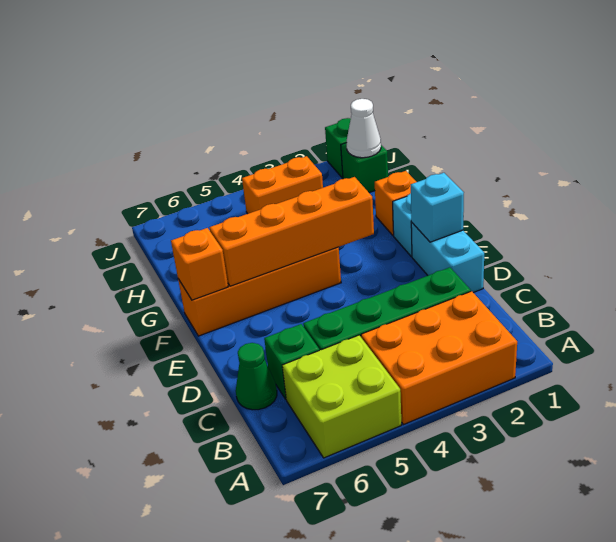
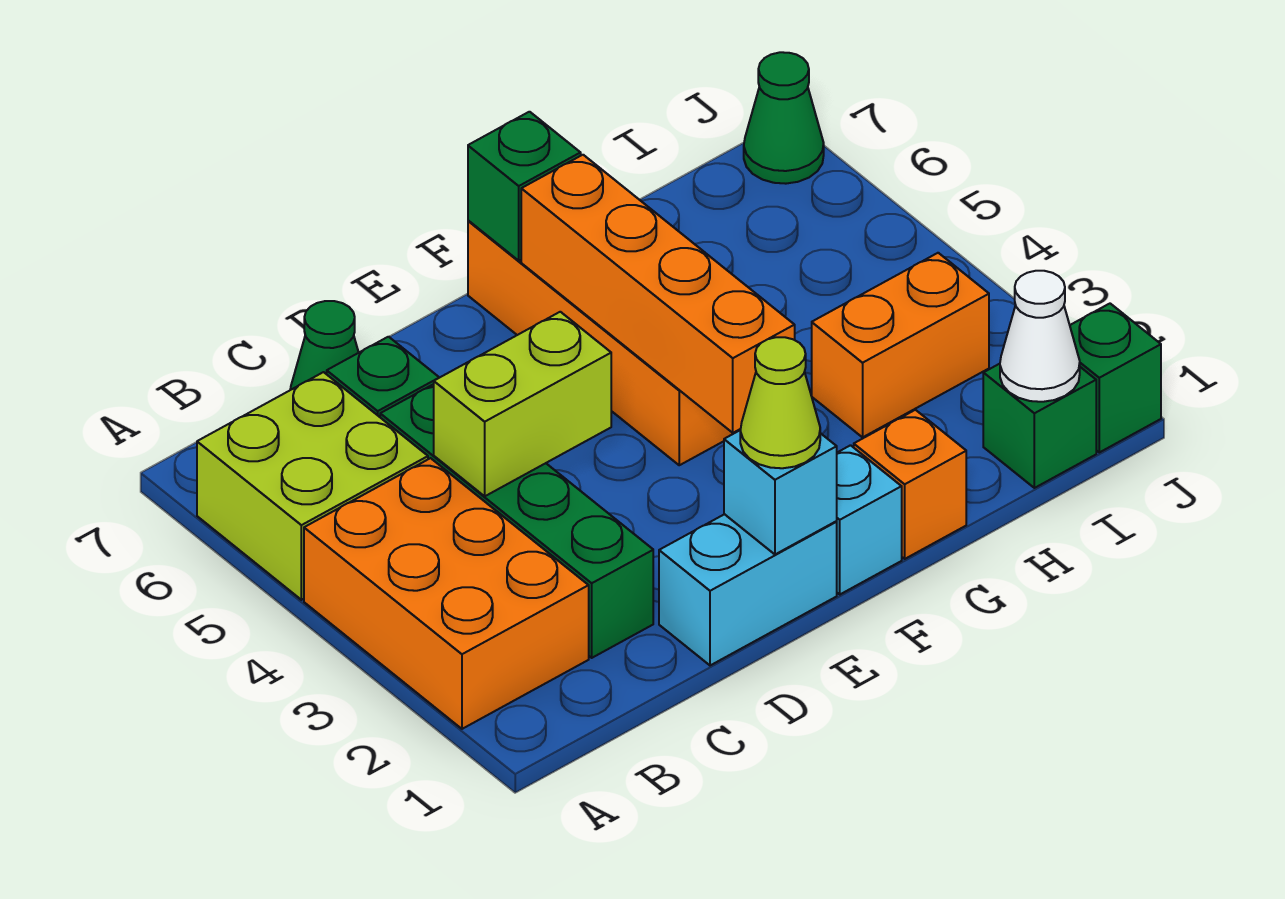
none -> lime 1x2 brick [434,312,611,496]
none -> lime 1x1 cone [740,337,820,468]
orange 1x1 brick [171,228,228,300] -> green 1x1 brick [468,112,581,261]
orange 1x2 brick [242,156,323,214] -> orange 1x2 brick turned to [812,253,989,437]
none -> green 1x1 cone [744,52,824,184]

